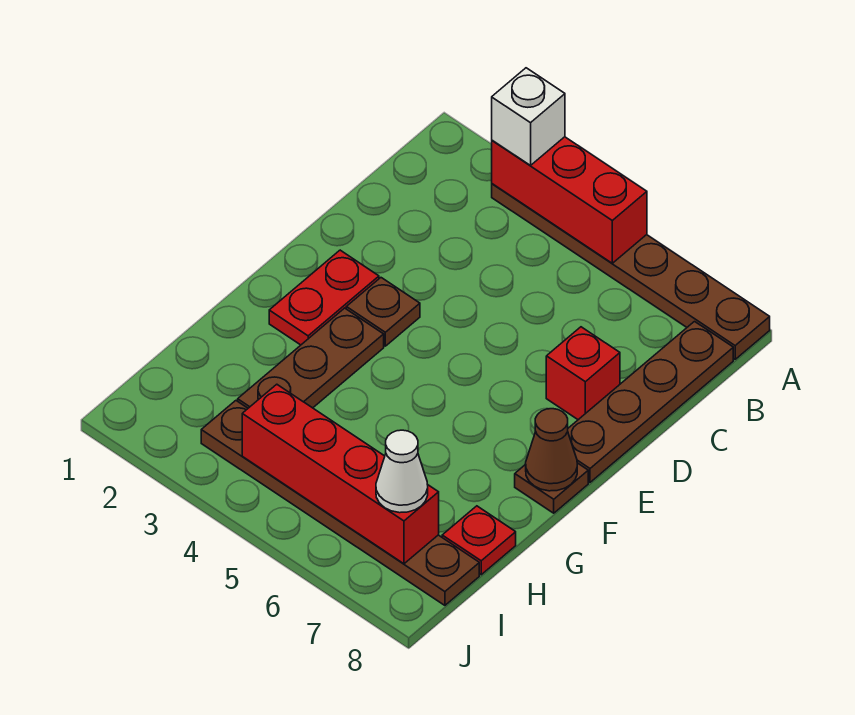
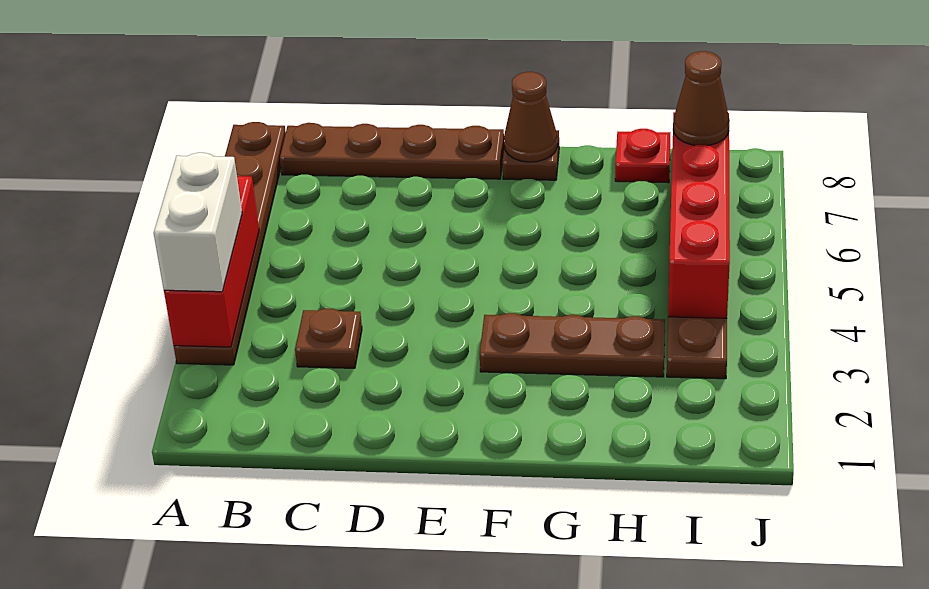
white 1x1 brick [492,68,565,165] -> white 1x2 brick [154,153,242,292]
red 1x1 brick [546,327,620,420] -> none
red 1x2 plate [269,250,379,345] -> none
brown 1x1 plate [346,278,420,346] -> brown 1x1 plate moved to [295,309,362,368]
white 1x1 cone [376,430,428,513] -> brown 1x1 cone [673,51,730,146]

